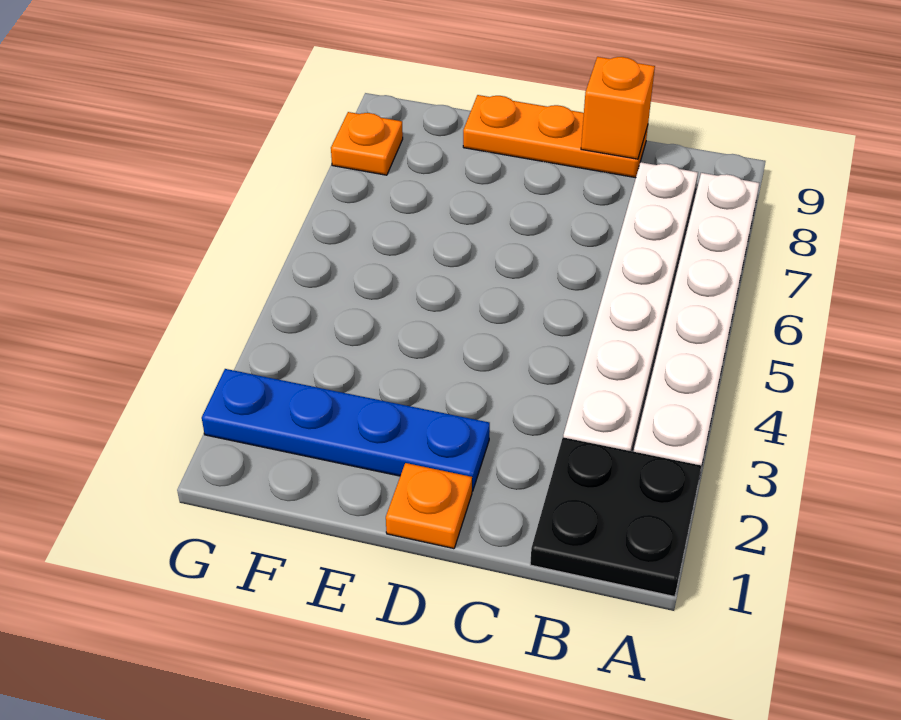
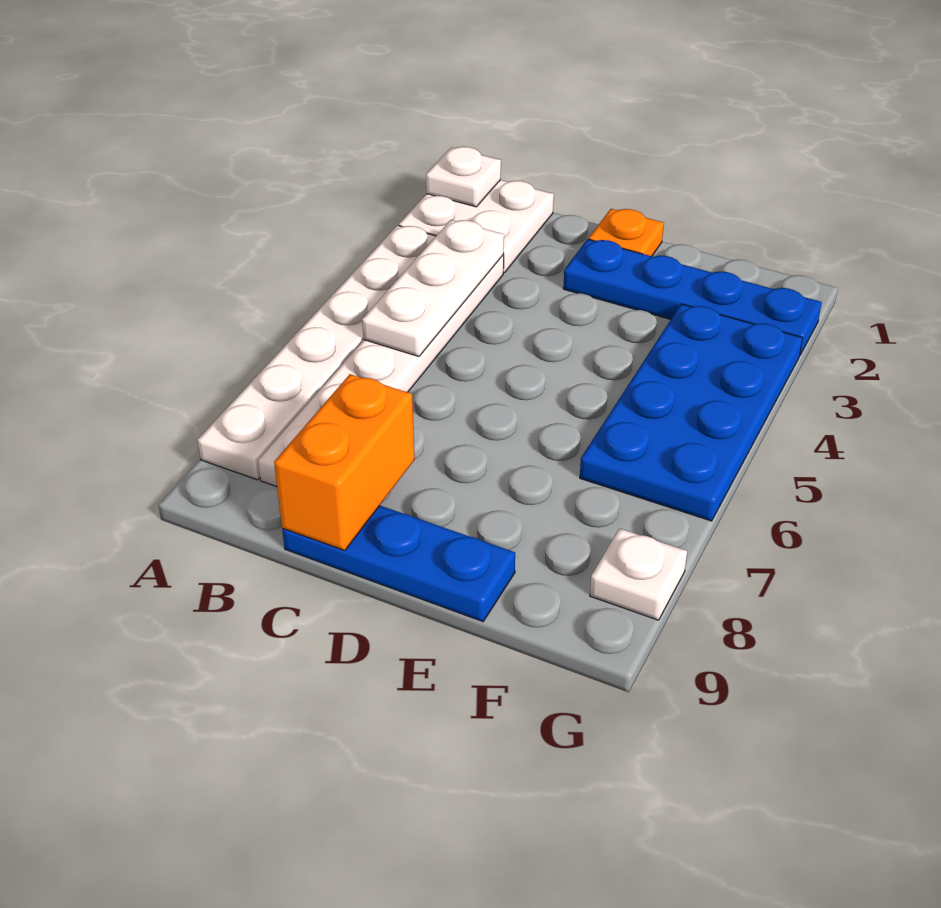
black 2x2 plate [530,437,702,597] -> white 2x2 plate [399,180,554,273]
none -> white 1x1 plate [426,147,501,207]
none -> white 1x3 plate [362,220,504,356]
orange 1x3 plate [463,95,648,178] -> blue 1x3 plate [282,506,515,622]
orange 1x1 brick [581,57,655,159] -> orange 1x2 brick [274,374,415,551]
none -> blue 2x4 plate [580,304,802,521]
orange 1x1 plate [331,112,403,175] -> white 1x1 plate [590,528,687,620]

